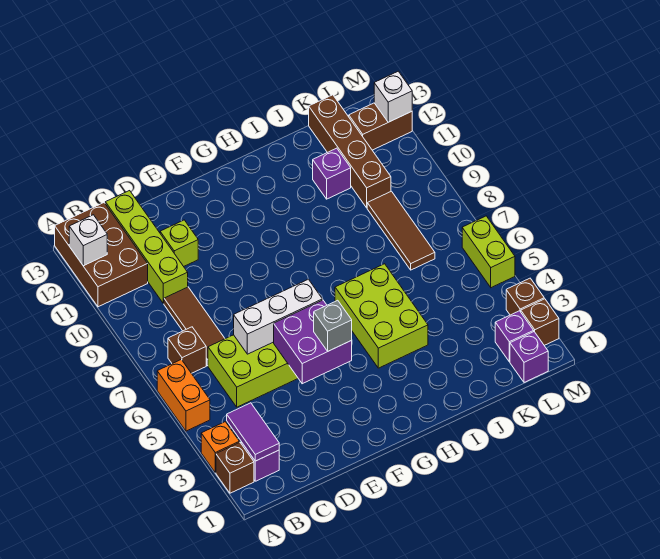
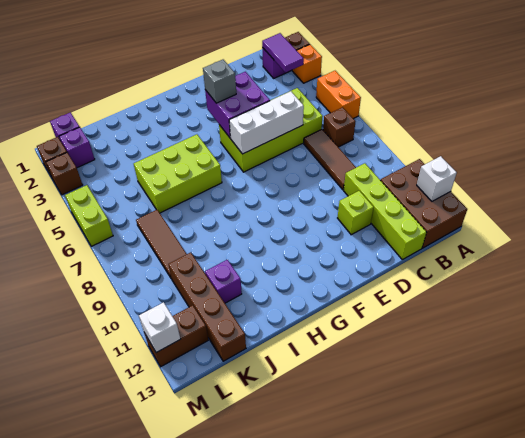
lime 2x3 brick [335,264,428,368] -> lime 2x3 brick turned to [134,134,222,213]

